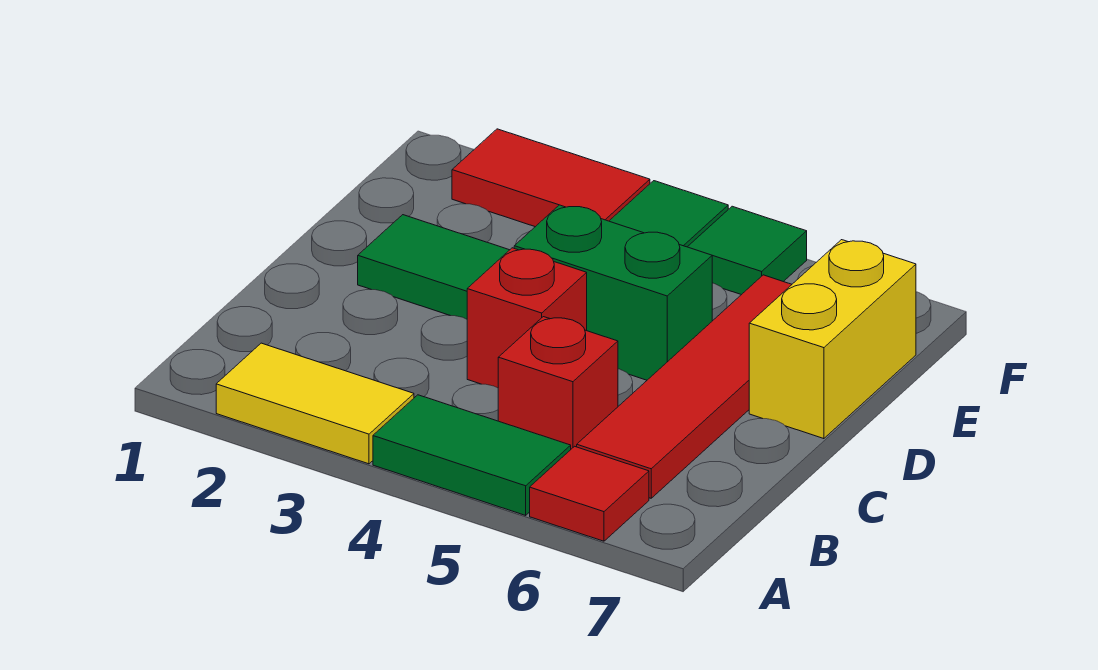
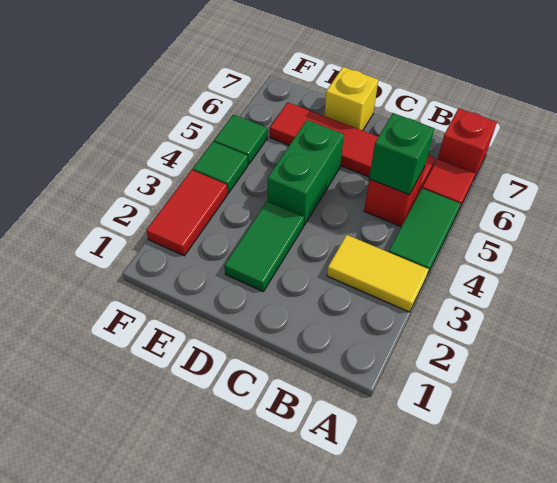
yellow 1x2 tile [216,343,414,464] -> yellow 1x2 tile turned to [327,235,429,312]
none -> green 1x1 brick [369,113,434,195]
red 1x1 brick [467,248,587,388] -> red 1x1 brick moved to [438,108,497,180]
yellow 1x2 brick [749,240,916,439] -> yellow 1x1 brick [324,67,378,131]

